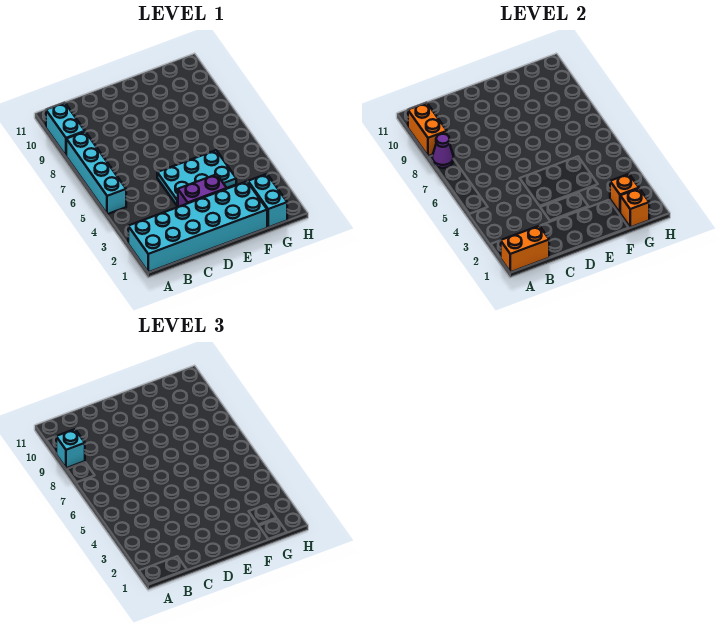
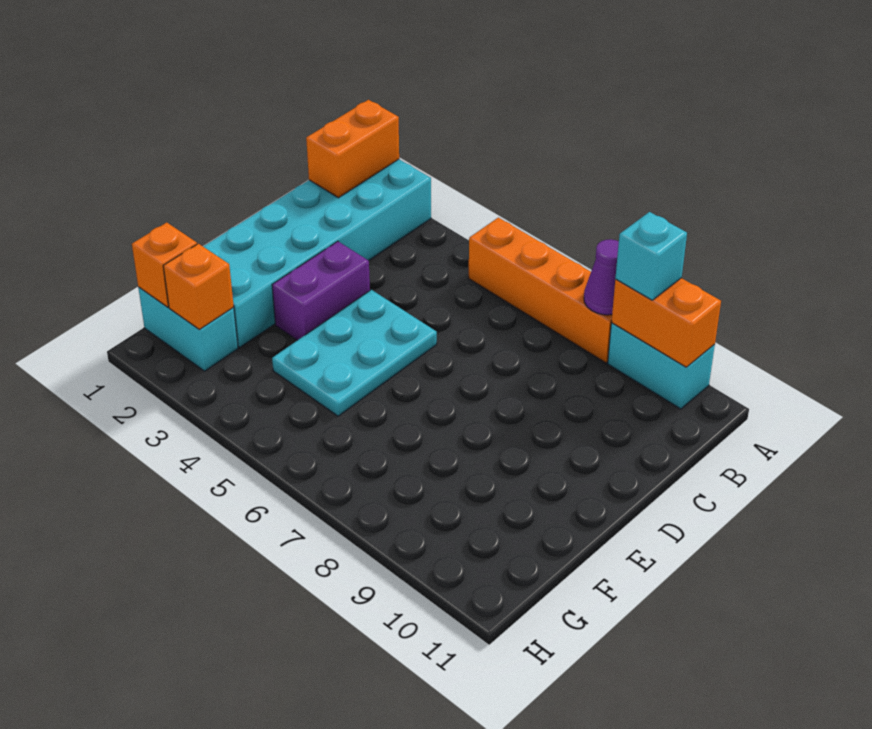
cyan 1x4 brick [66,132,126,214] -> orange 1x4 brick [469,218,612,363]

